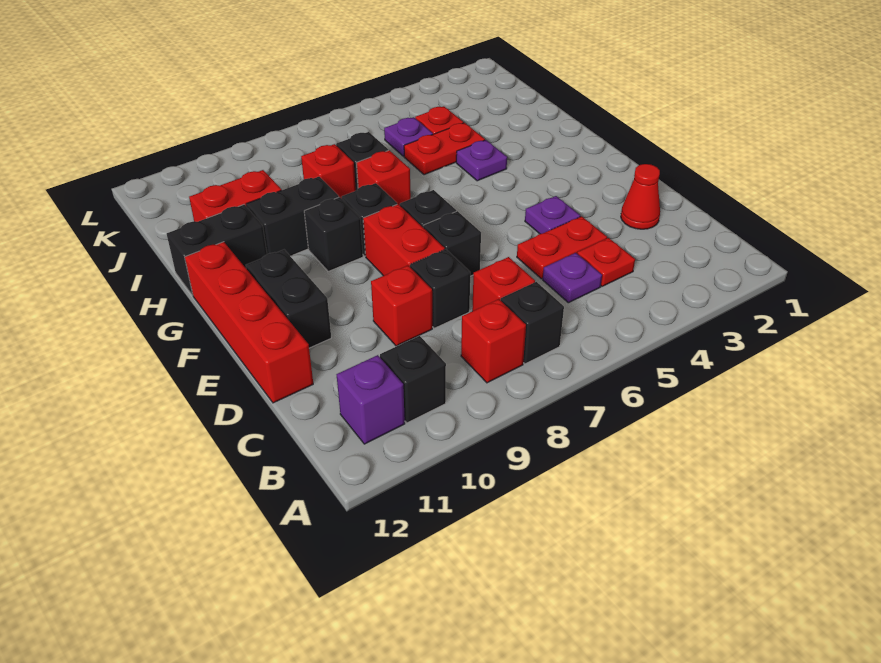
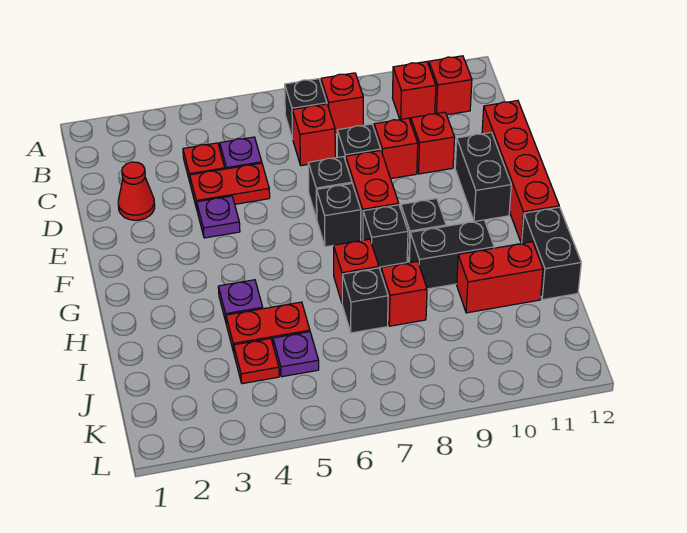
black 1x1 brick [380,336,446,423] -> red 1x1 brick [393,62,436,121]
purple 1x1 brick [337,355,405,444] -> red 1x1 brick [429,56,472,115]
none -> red 1x1 brick [411,112,455,174]
black 1x2 brick [167,205,267,295] -> black 1x2 brick turned to [522,207,581,300]

